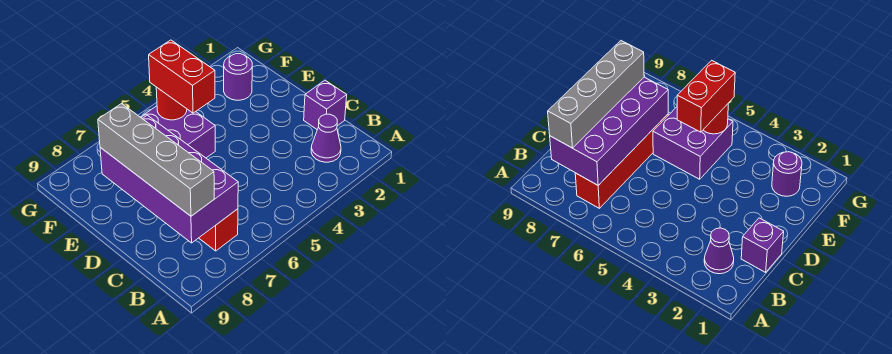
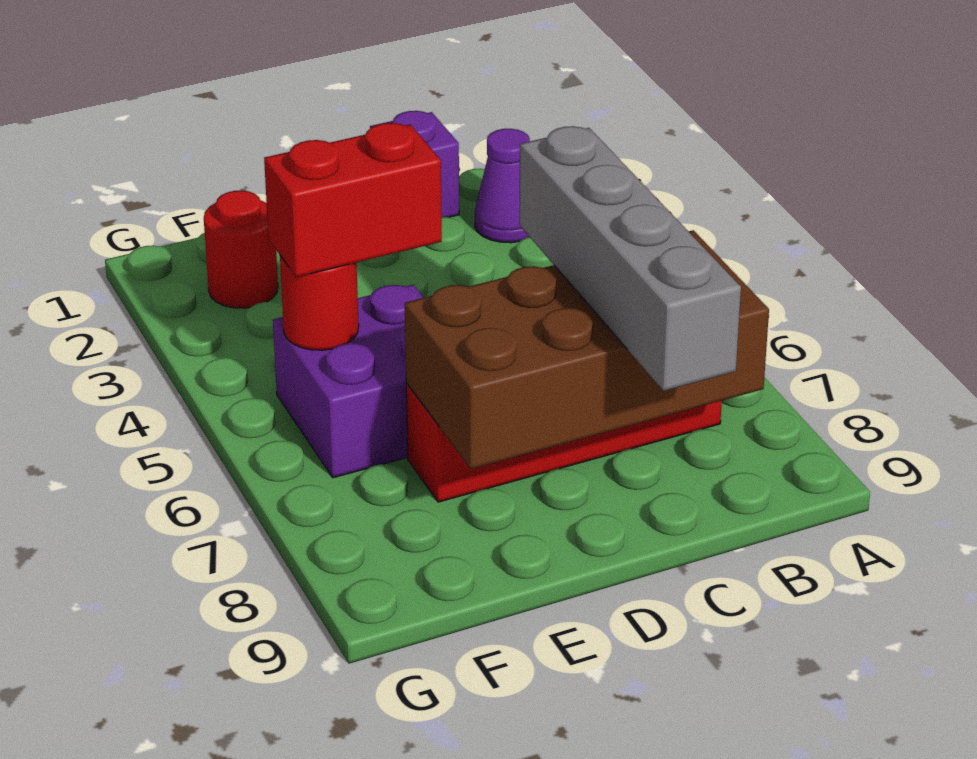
purple 2x4 brick [100,115,238,243] -> brown 2x4 brick [405,230,769,469]
grey 1x4 brick [98,104,214,216] -> grey 1x4 brick turned to [519,126,741,391]
purple 1x1 round brick [224,54,252,100] -> red 1x1 round brick [204,191,278,308]

